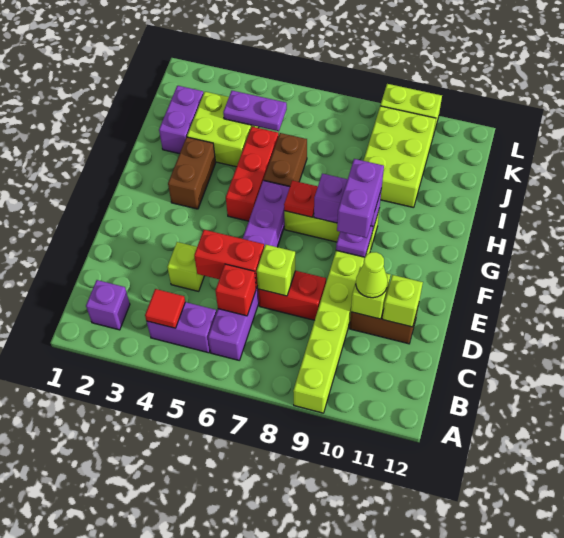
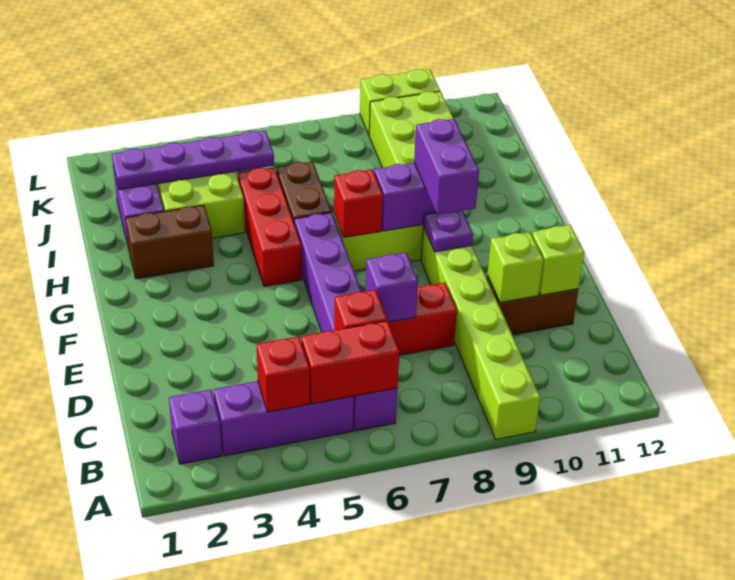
purple 1x2 brick [147,302,216,353] -> purple 1x3 brick [214,381,354,456]
red 1x1 tile [145,289,185,328] -> red 1x1 brick [257,337,310,412]
lime 1x1 brick [167,242,204,291] -> none
red 1x2 brick [194,230,264,288] -> red 1x2 brick moved to [301,321,399,404]
lime 1x1 brick [257,245,295,296] -> purple 1x1 brick [365,253,418,322]
lime 1x1 cone [356,252,388,298] -> none
brown 1x2 brick [168,137,216,209] -> brown 1x2 brick turned to [126,205,214,279]
red 1x1 plate [284,181,318,217] -> red 1x1 brick [334,170,383,238]
purple 1x2 plate [223,91,287,131] -> purple 1x4 plate [112,131,274,190]

